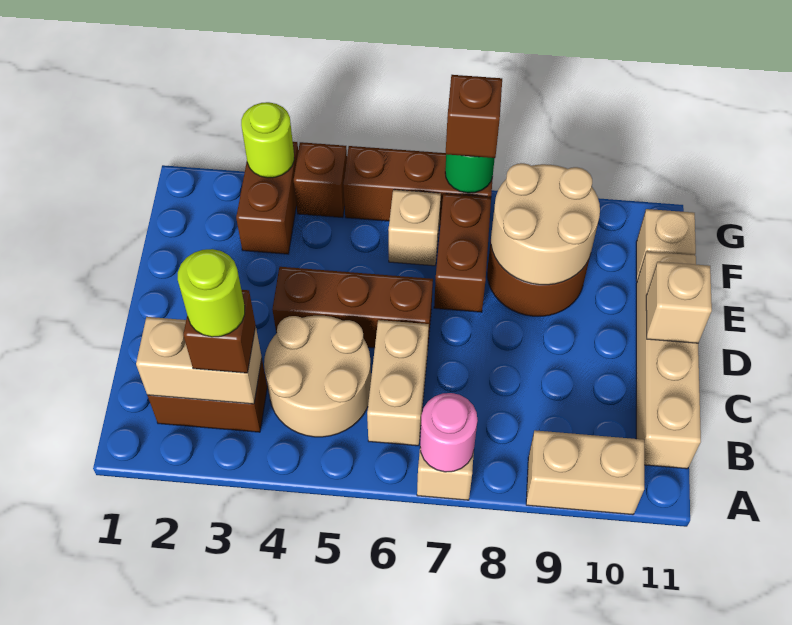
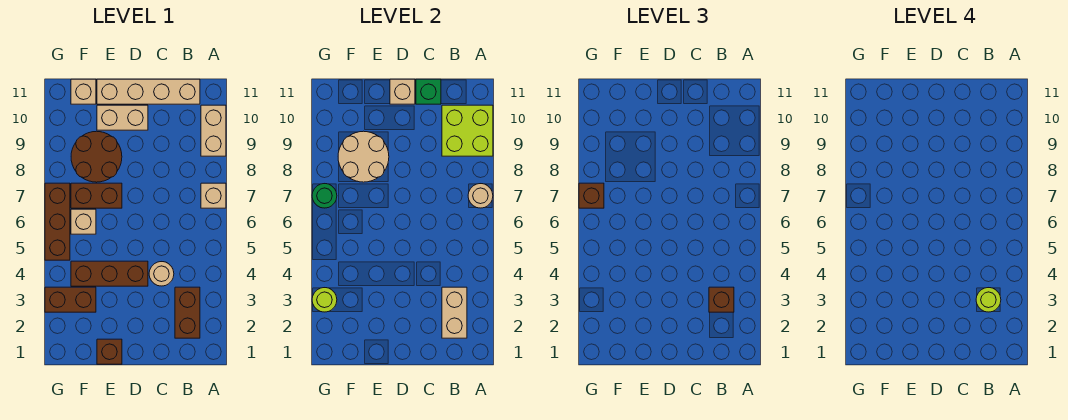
pink 1x1 round brick [420,393,478,472] -> tan 1x1 round brick [468,184,493,208]
none -> lime 2x2 brick [442,105,493,156]
tan 2x2 round brick [264,316,371,437] -> tan 1x1 round brick [149,262,174,286]
tan 1x2 brick [367,320,429,446] -> tan 1x2 brick moved to [97,105,148,130]
none -> green 1x1 brick [416,79,441,104]
brown 1x3 brick [272,267,433,348] -> brown 1x3 brick turned to [71,261,148,286]
brown 1x1 brick [294,142,347,218] -> brown 1x1 brick moved to [97,339,122,364]

